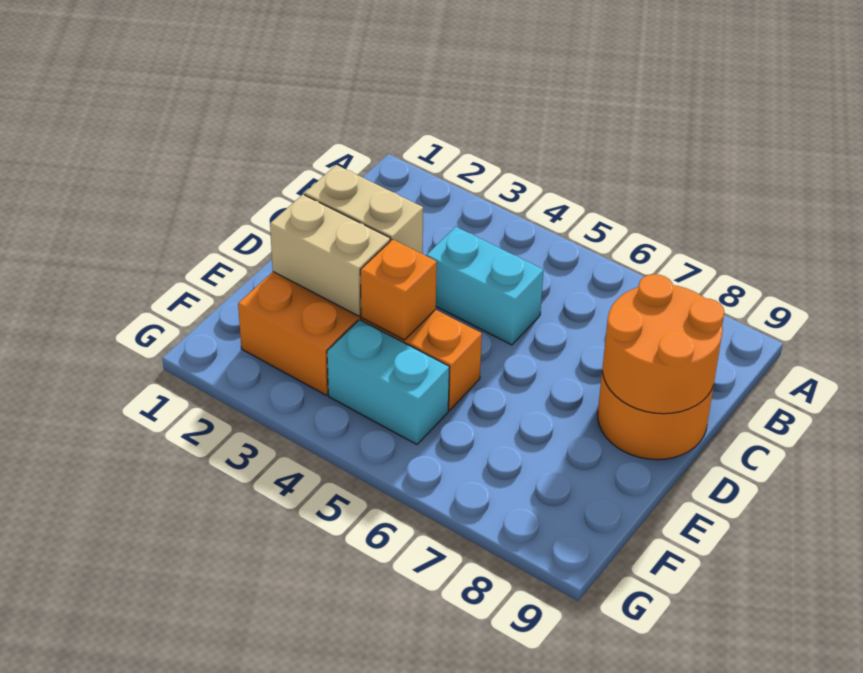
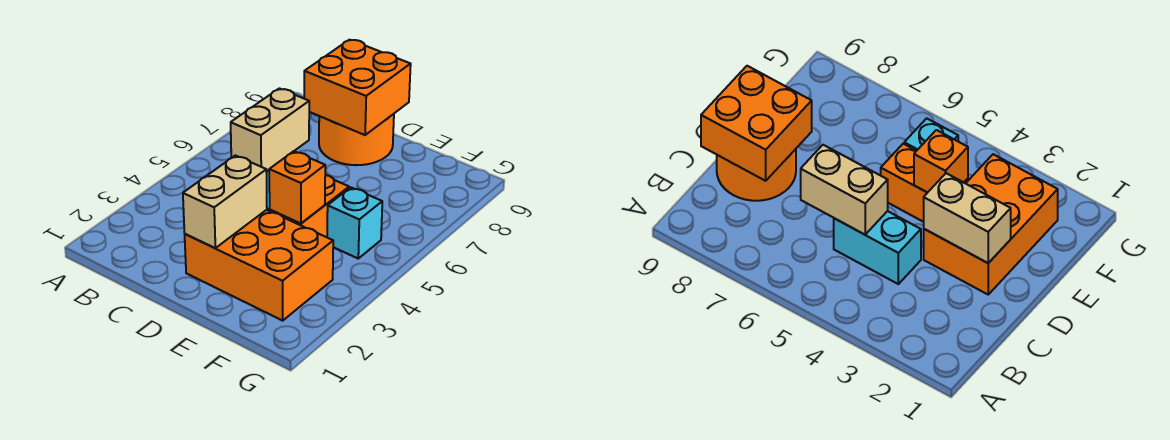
orange 2x2 round brick [603,274,724,414] -> orange 2x2 brick [304,40,411,135]
tan 1x2 brick [270,195,390,316] -> tan 1x2 brick moved to [231,88,309,171]
cyan 1x2 brick [327,320,450,444] -> cyan 1x1 brick [327,187,382,258]

